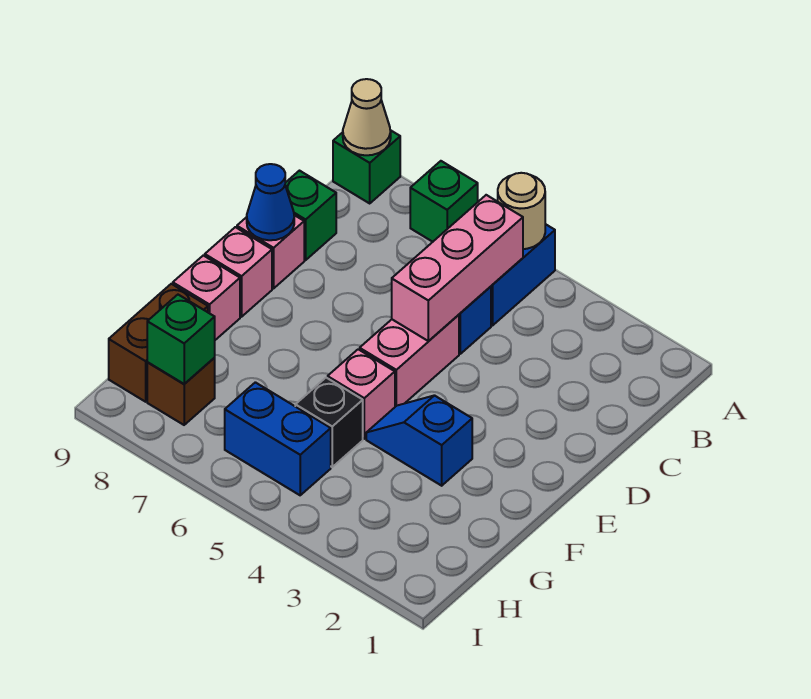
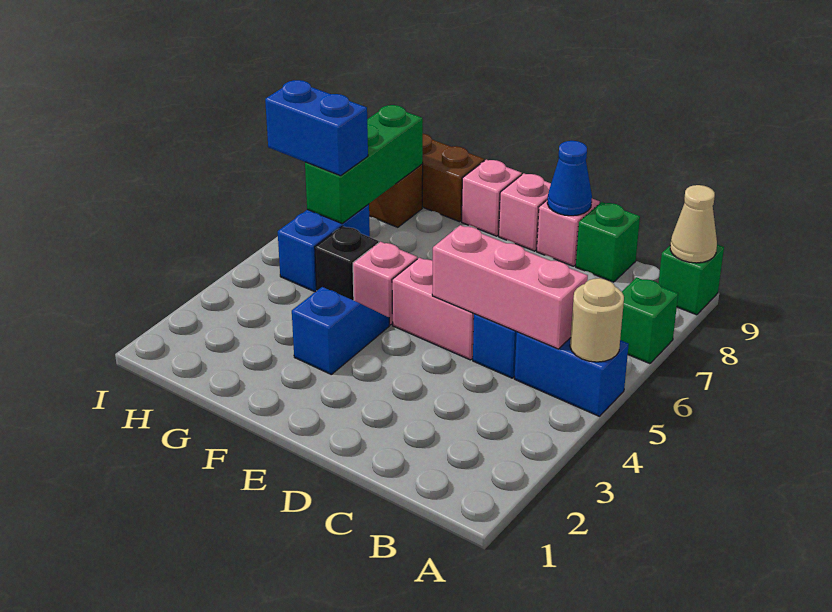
none -> blue 1x2 brick [265,80,368,176]
green 1x1 brick [147,295,215,384] -> green 1x3 brick [305,105,423,223]

